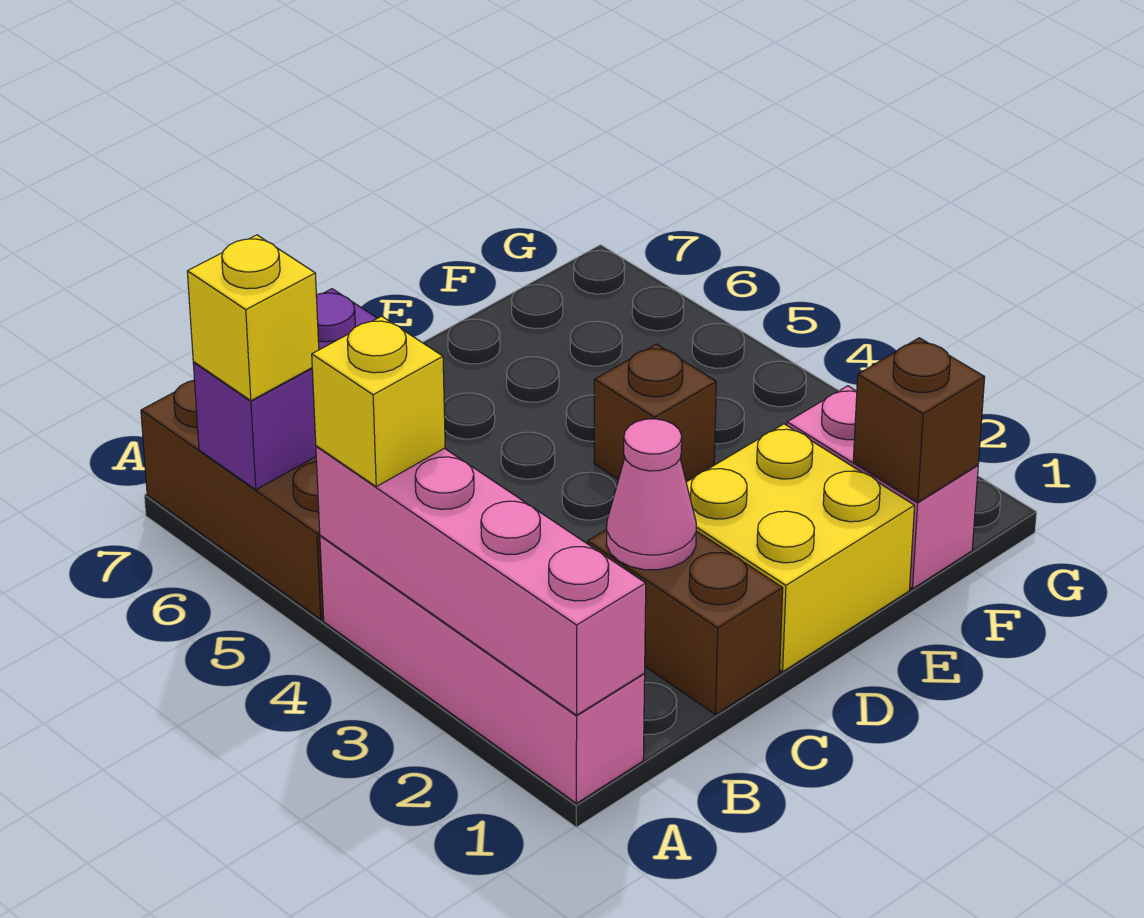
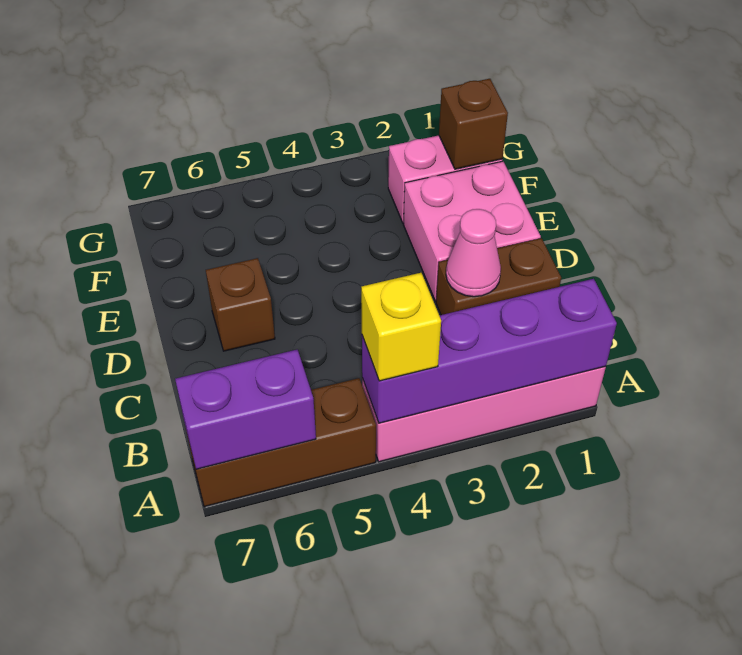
pink 1x4 brick [316,446,646,715] -> purple 1x4 brick [362,279,617,423]
purple 1x2 brick [193,289,377,490] -> purple 1x2 brick turned to [175,350,316,470]
yellow 1x1 brick [187,235,319,401] -> none
yellow 2x2 brick [686,424,915,672] -> pink 2x2 brick [403,161,541,301]
brown 1x1 brick [594,344,716,482] -> brown 1x1 brick moved to [206,258,275,351]

